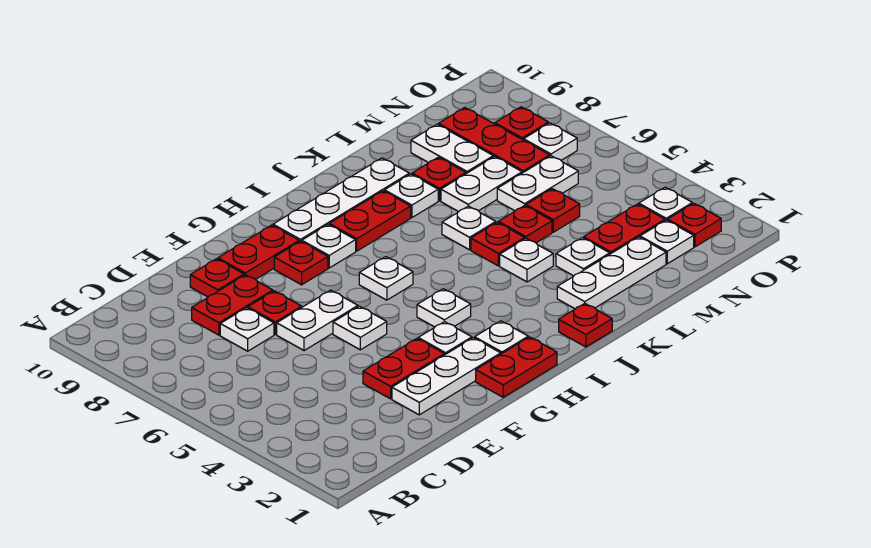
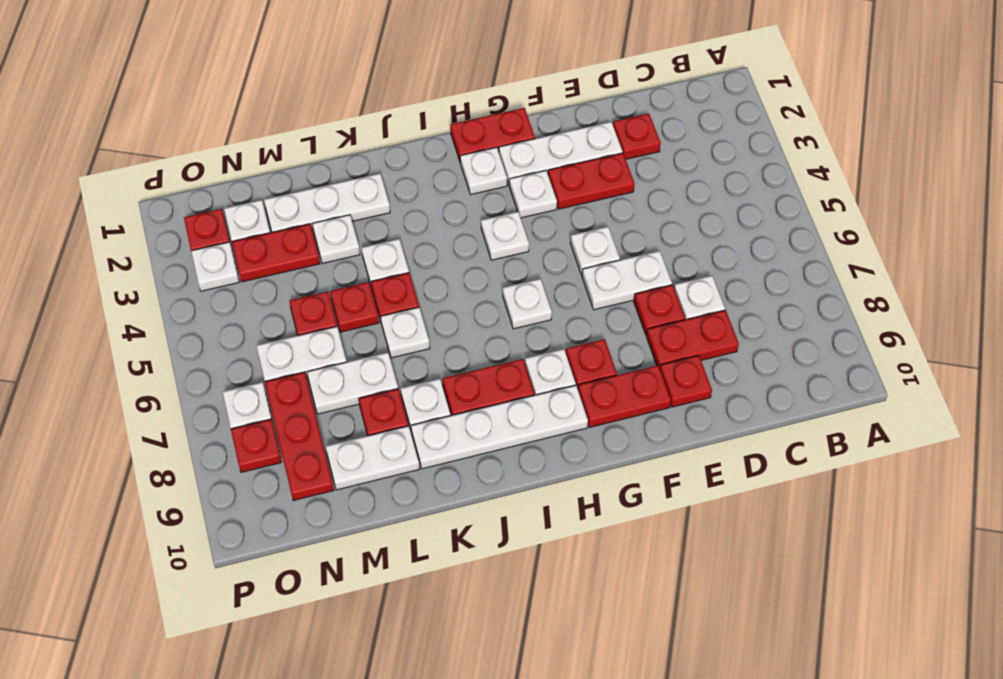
red 1x1 plate [559,303,612,347] -> red 1x1 plate moved to [613,113,661,159]
white 1x2 plate [411,124,493,174] -> white 1x2 plate turned to [326,426,419,490]

